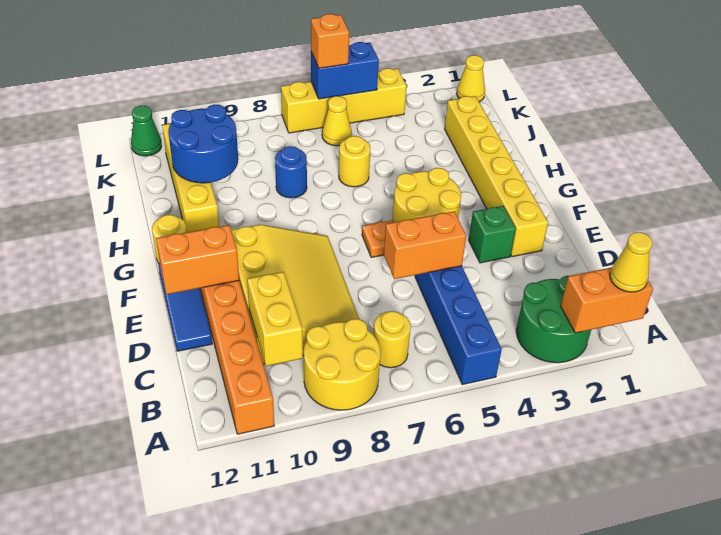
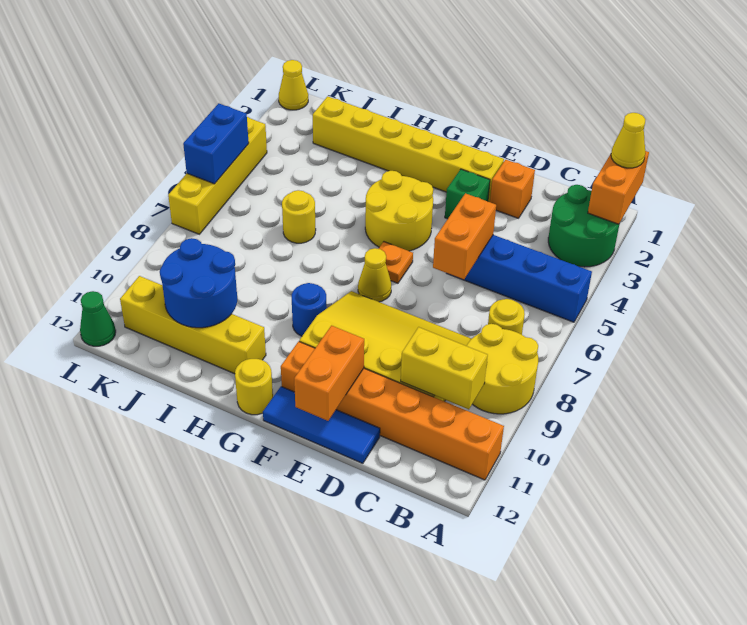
blue 1x1 round brick [275,146,307,198] -> blue 1x1 round brick moved to [292,283,327,336]
yellow 1x1 cone [322,96,352,146] -> yellow 1x1 cone moved to [358,248,391,302]
orange 1x1 brick [311,14,349,68] -> orange 1x1 brick moved to [490,160,535,218]

